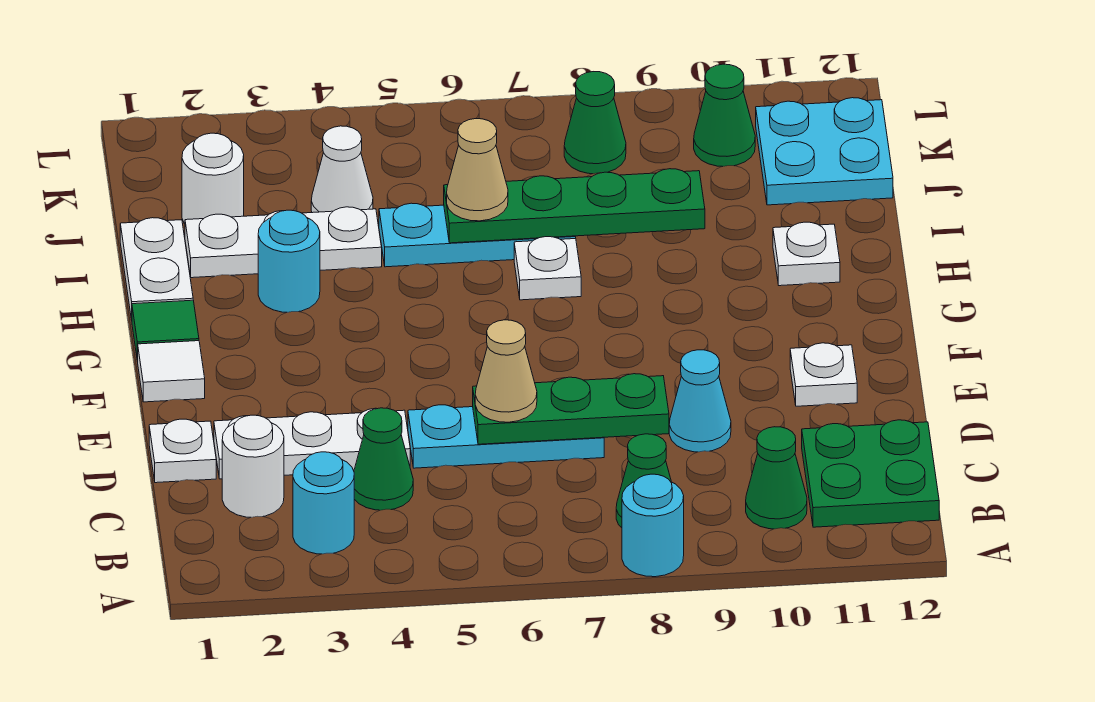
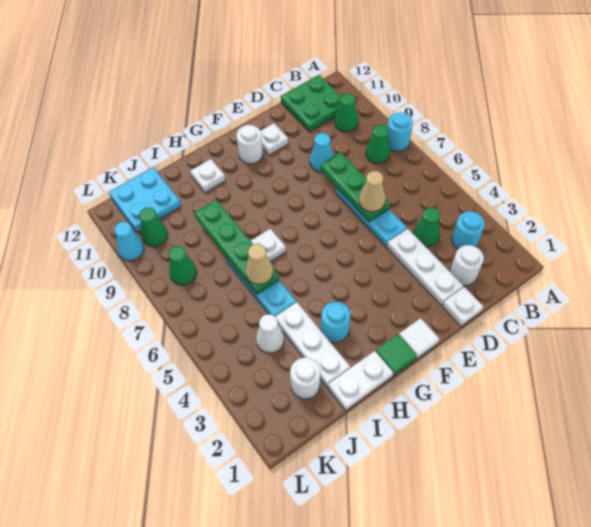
none -> white 1x1 round brick [236,125,263,164]
none -> cyan 1x1 cone [114,222,144,261]

